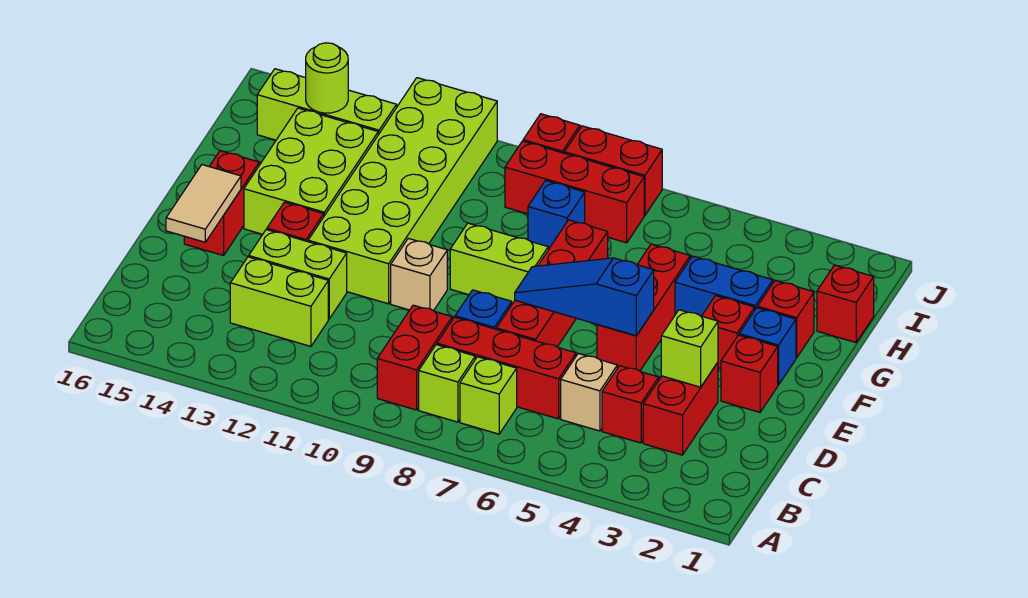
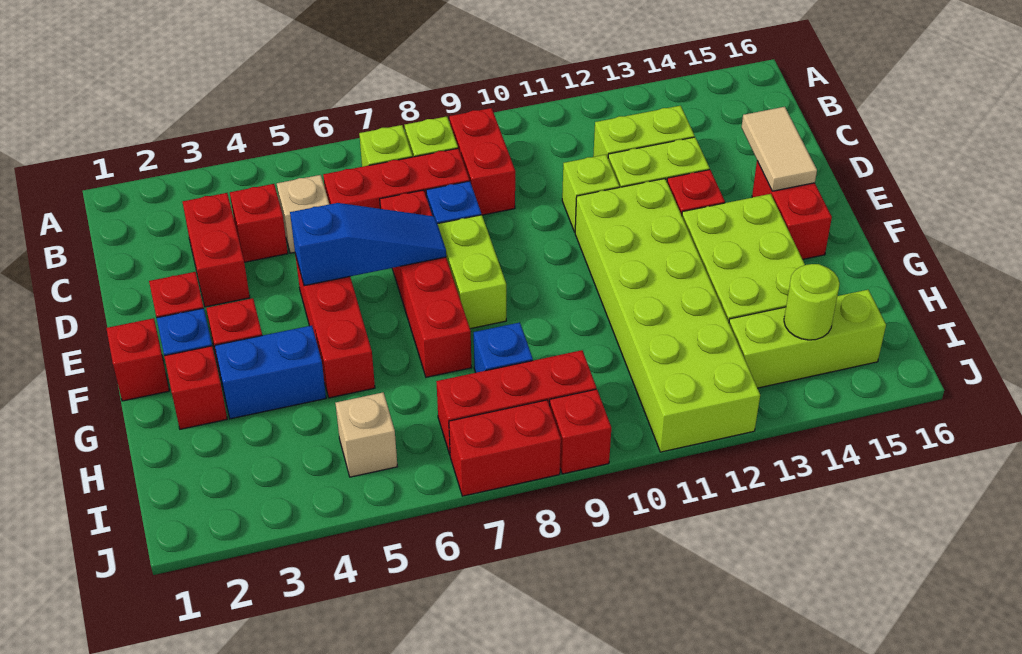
lime 1x1 brick [661,310,718,387] -> lime 1x1 brick moved to [562,155,619,232]
tan 1x1 brick [391,238,447,311] -> tan 1x1 brick moved to [335,392,397,477]
lime 1x2 brick [450,223,548,304] -> lime 1x2 brick turned to [438,215,506,329]
red 1x1 brick [817,265,874,342] -> red 1x1 brick moved to [106,318,169,401]

